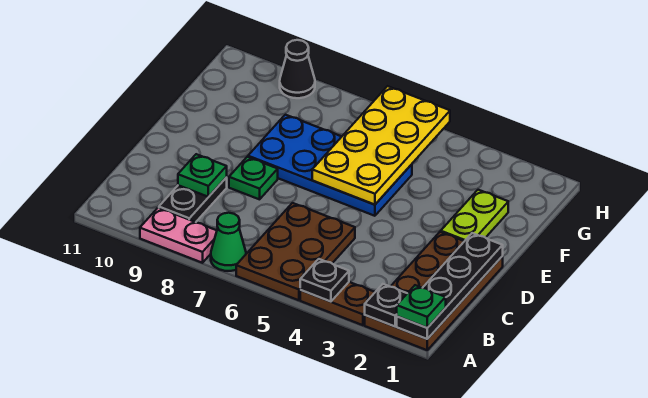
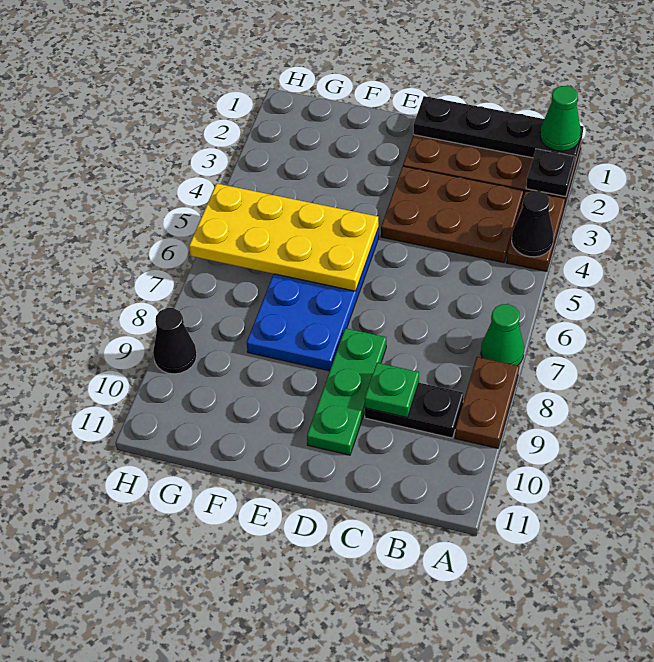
green 1x1 plate [397,285,446,328] -> green 1x1 cone [540,86,581,151]
black 1x1 plate [300,259,349,302] -> black 1x1 cone [512,191,554,257]
brown 2x3 plate [236,203,355,300] -> brown 2x3 plate moved to [381,166,524,263]
pink 1x2 plate [140,208,217,263] -> brown 1x2 plate [455,357,519,448]
green 1x1 plate [229,157,278,199] -> green 1x3 plate [307,328,386,455]
lime 1x2 plate [441,190,508,241] -> none

